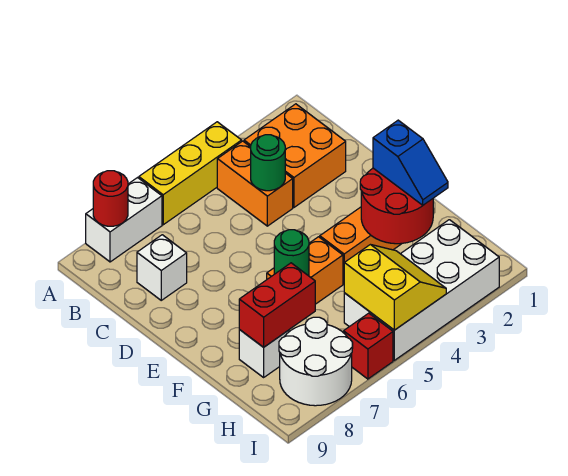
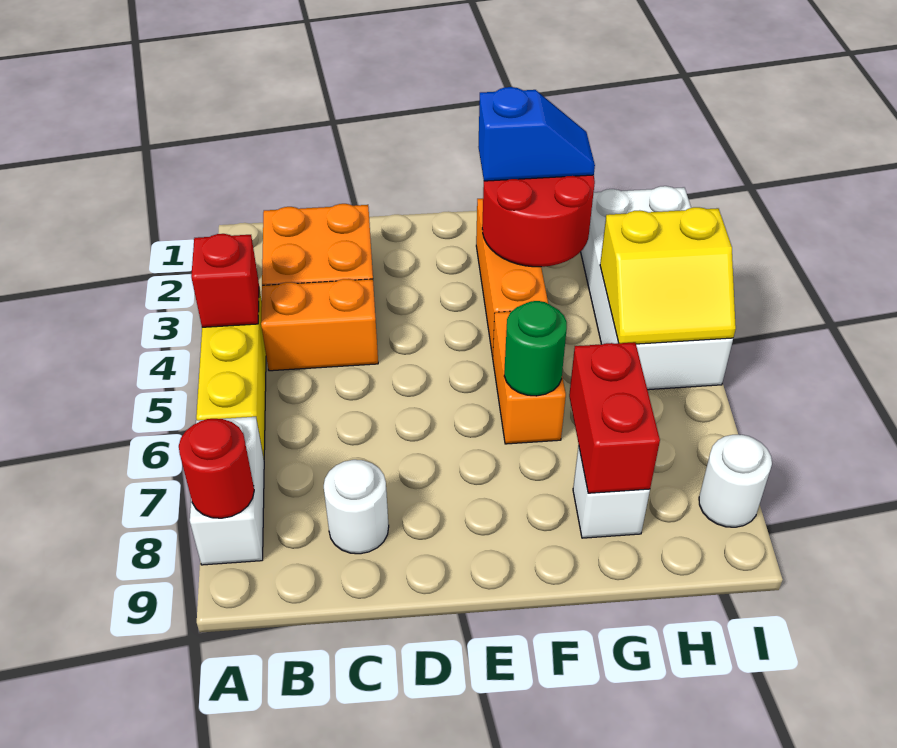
green 1x1 round brick [251,135,285,191] -> none
white 1x1 brick [137,235,187,300] -> white 1x1 round brick [324,460,389,554]
yellow 2x2 slope [344,245,446,330] -> yellow 2x2 slope turned to [600,207,736,344]
white 2x2 round brick [279,317,353,406] -> white 1x1 round brick [699,435,772,527]
red 1x1 brick [344,313,393,379] -> red 1x1 brick moved to [191,234,259,327]

